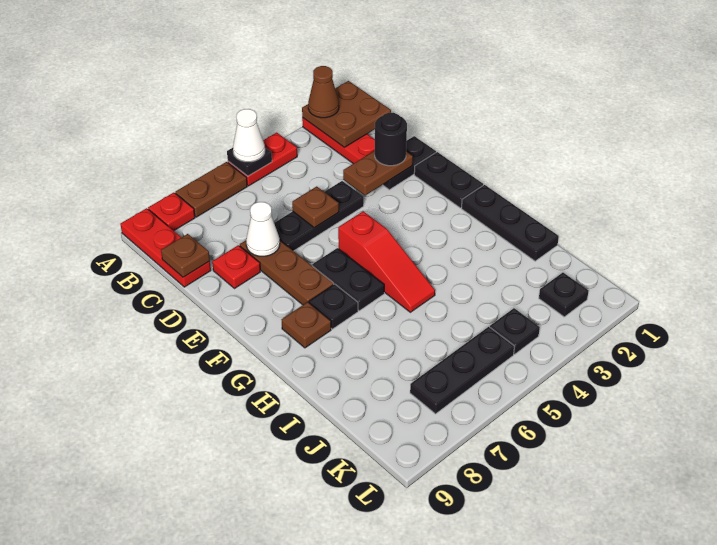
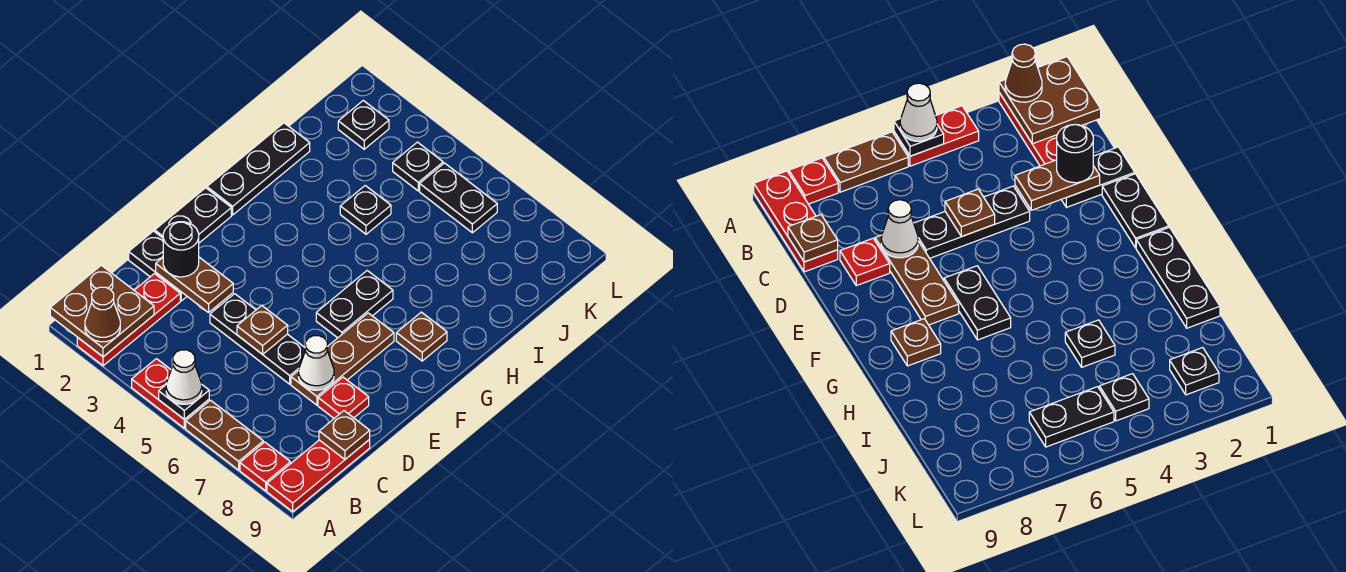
red 1x3 slope [338,211,435,312] -> none
black 1x1 plate [309,284,358,329] -> black 1x1 plate moved to [340,186,391,234]
black 1x3 plate [410,327,515,414] -> black 1x2 plate [420,163,497,233]

